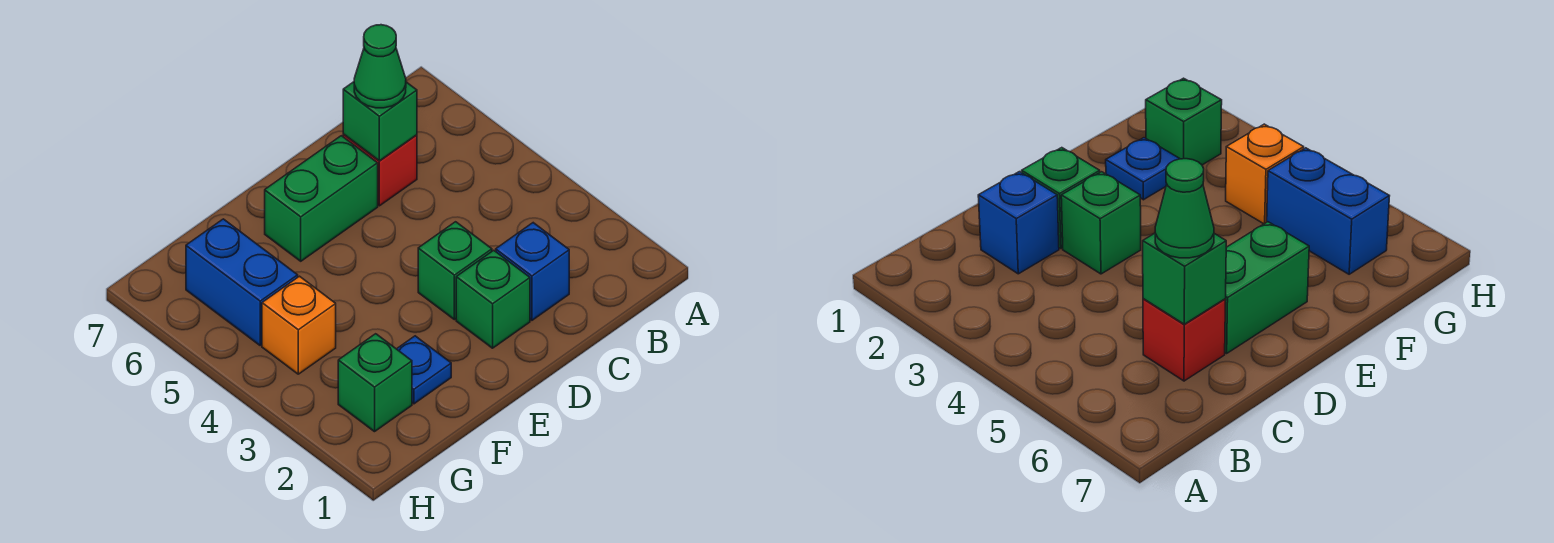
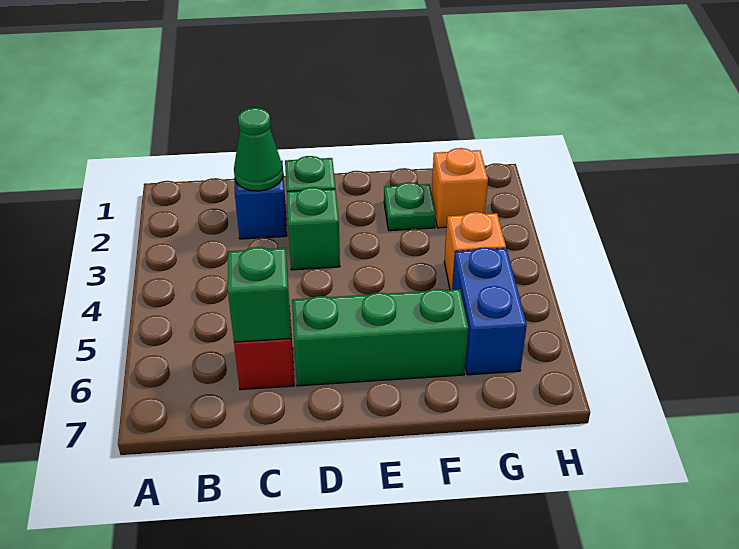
green 1x1 cone [354,25,406,108] -> green 1x1 cone moved to [234,108,283,191]
green 1x2 brick [265,136,378,261] -> green 1x3 brick [292,289,468,386]
blue 1x1 plate [397,336,451,404] -> green 1x1 plate [384,182,436,231]
green 1x1 brick [338,334,412,432] -> orange 1x1 brick [432,148,488,228]

